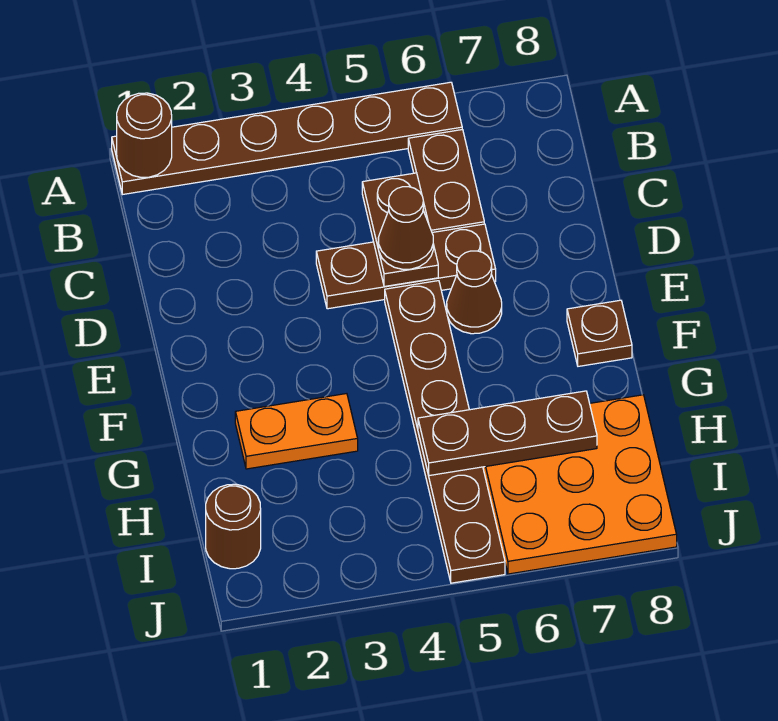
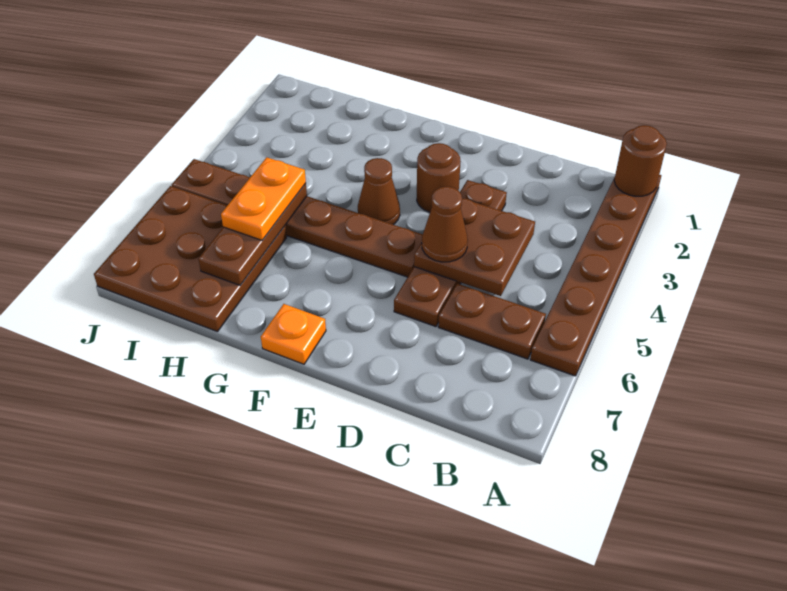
brown 1x2 plate [362,173,438,287] -> brown 2x2 plate [414,198,535,296]
brown 1x3 plate [316,224,496,309] -> brown 1x4 plate [394,180,507,327]
brown 1x1 cone [447,251,502,334] -> brown 1x1 cone moved to [358,158,400,225]
brown 1x1 plate [567,300,632,366] -> orange 1x1 plate [261,304,326,364]
orange 1x2 plate [235,394,358,469] -> orange 1x2 plate moved to [221,157,306,240]
orange 3x3 plate [483,395,677,574] -> brown 3x3 plate [94,186,287,332]
brown 1x1 round brick [206,484,261,569] -> brown 1x1 round brick moved to [417,143,461,212]

